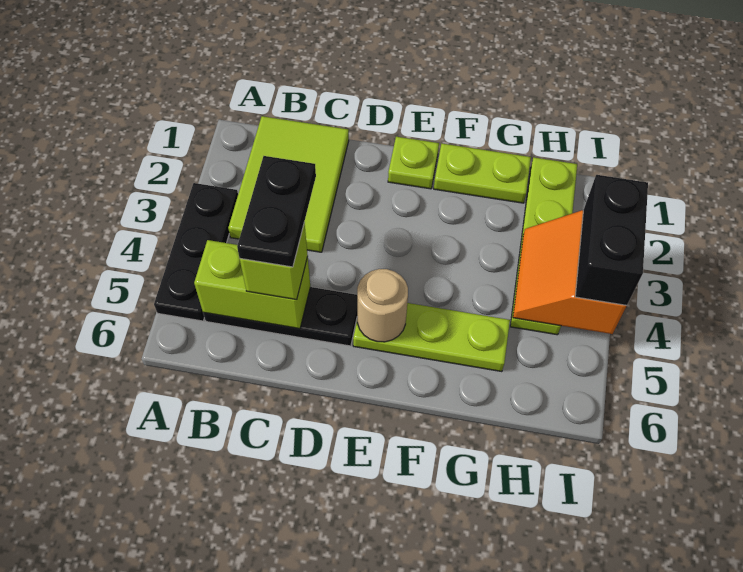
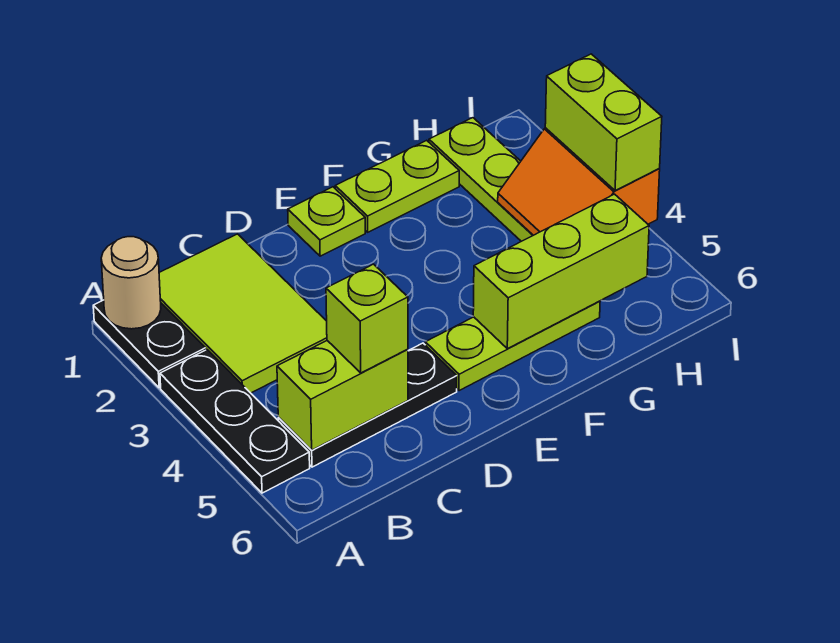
black 1x2 plate [237,156,316,267] -> black 1x2 plate moved to [93,300,206,388]
tan 1x1 round brick [357,269,408,342] -> tan 1x1 round brick moved to [101,237,161,329]
none -> lime 1x3 brick [473,194,649,349]
black 1x2 brick [575,175,648,306] -> lime 1x2 brick [545,54,662,191]

